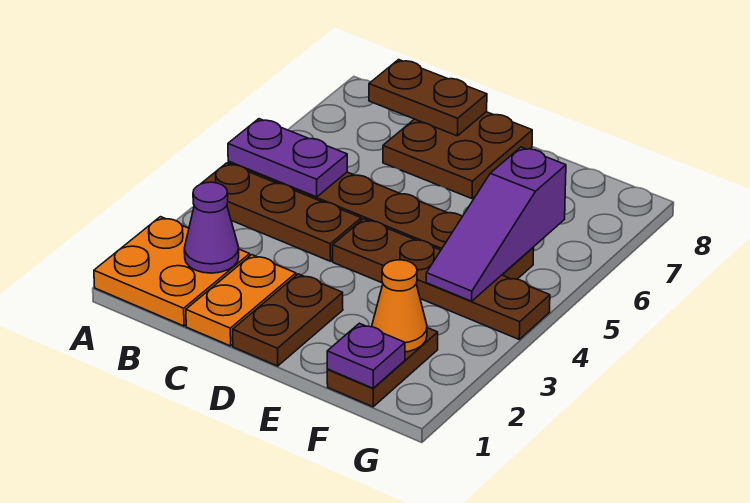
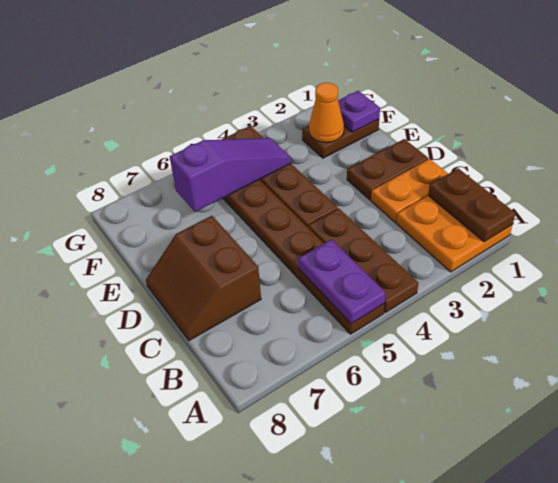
purple 1x1 cone [184,182,239,273] -> none
brown 1x2 plate [369,60,487,136] -> brown 1x2 plate moved to [428,169,516,242]
brown 2x2 plate [383,112,532,199] -> brown 2x2 slope [146,216,261,341]

